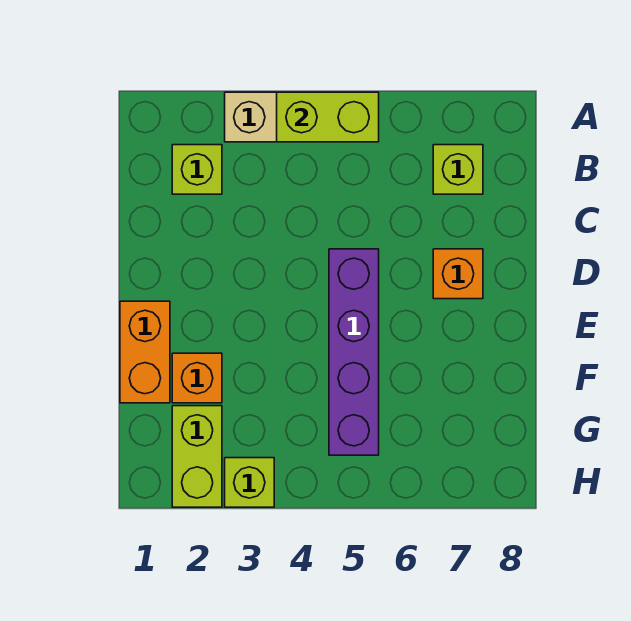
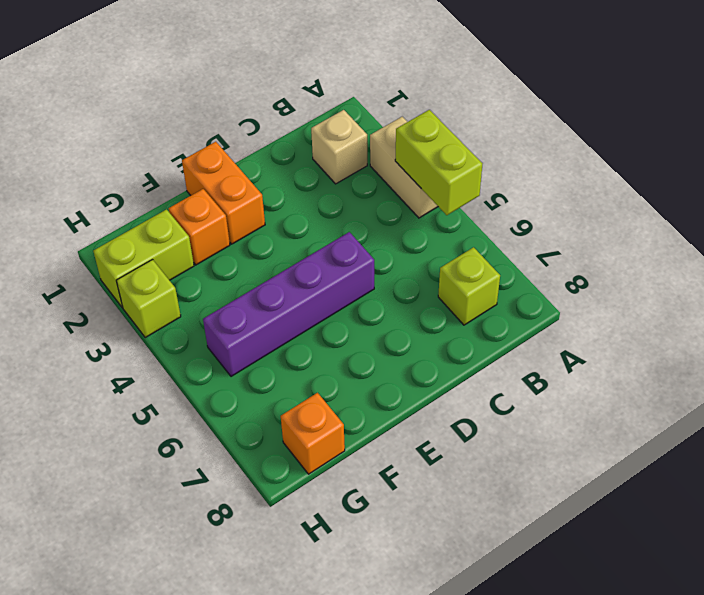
lime 1x1 brick [172,145,222,194] -> tan 1x1 brick [311,110,367,184]
orange 1x1 brick [433,249,483,299] -> orange 1x1 brick moved to [281,393,345,474]
orange 1x2 brick [120,301,170,403] -> orange 1x2 brick turned to [182,142,265,244]

